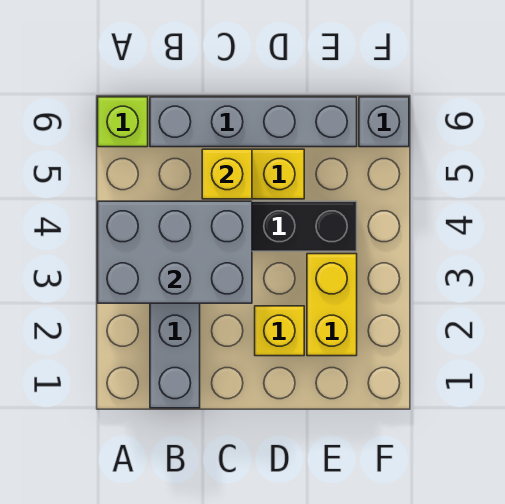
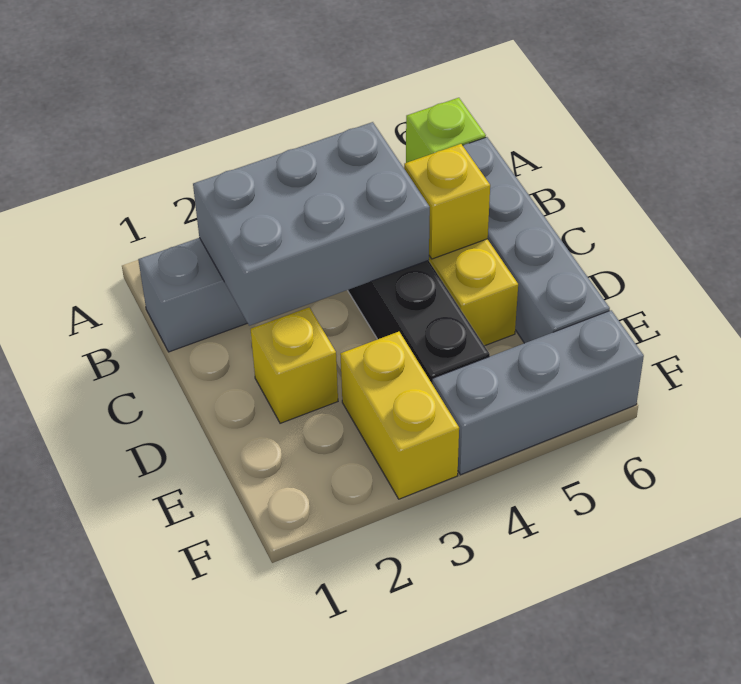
grey 2x3 brick [98,201,252,303] -> grey 2x3 brick turned to [193,122,430,326]
yellow 1x2 brick [307,254,357,356] -> yellow 1x2 brick turned to [340,332,459,499]
grey 1x1 brick [359,97,409,147] -> grey 1x3 brick [432,310,644,475]

